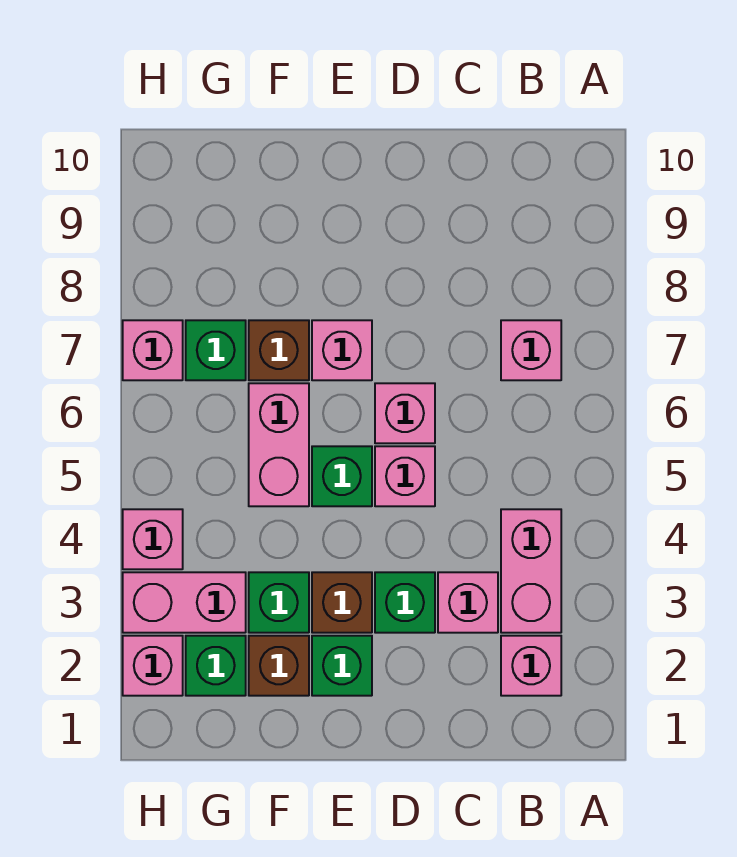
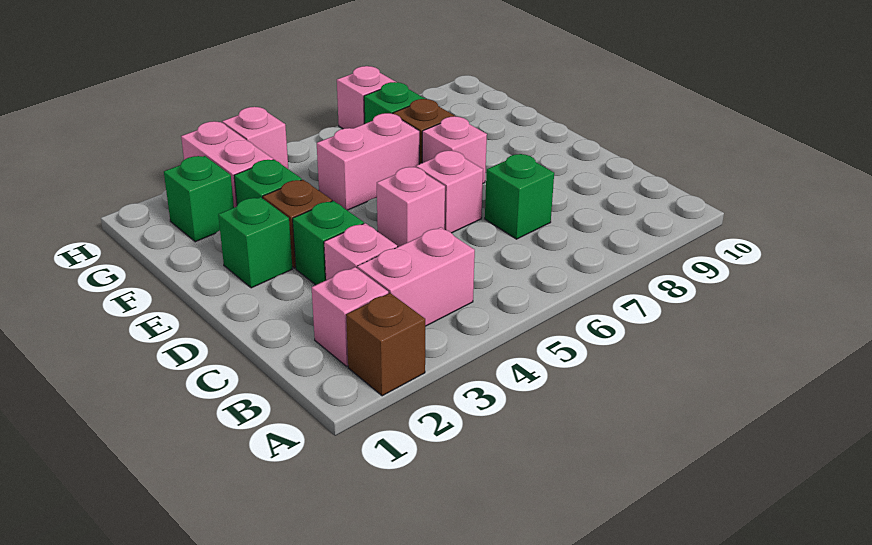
pink 1x1 brick [501,320,561,380] -> none
green 1x1 brick [312,446,372,506] -> green 1x1 brick moved to [485,154,554,239]
brown 1x1 brick [249,636,309,696] -> brown 1x1 brick moved to [346,293,425,396]
pink 1x1 brick [123,636,183,696] -> none

